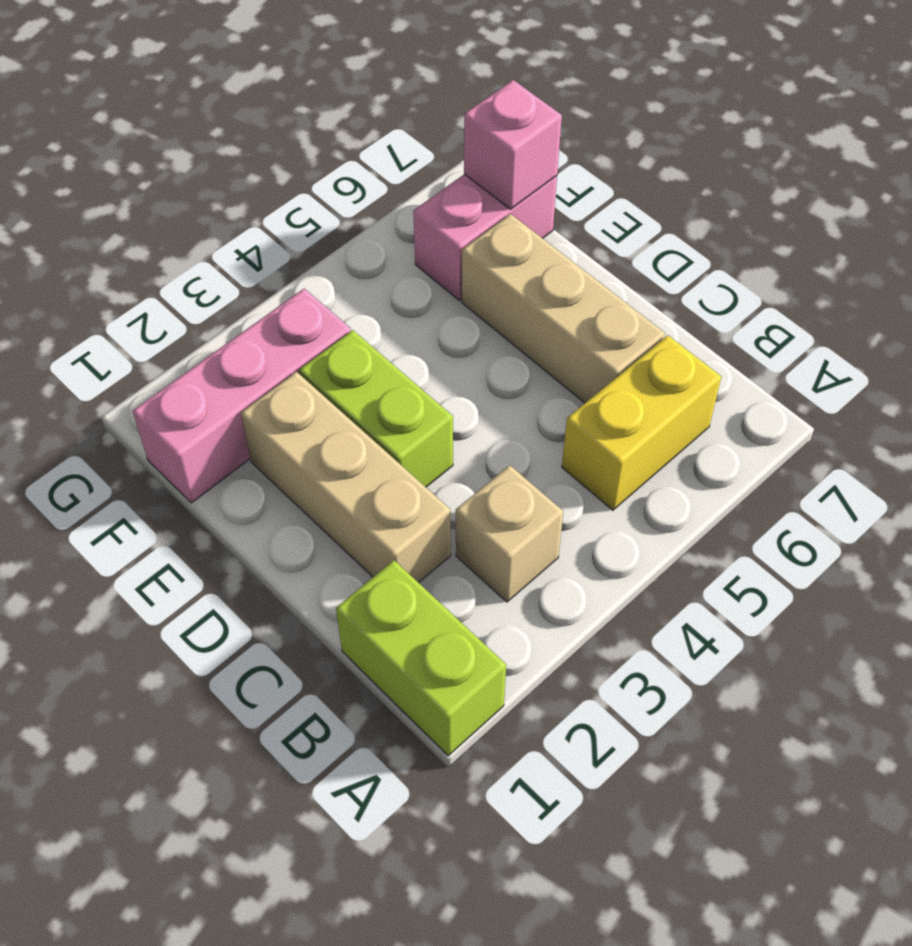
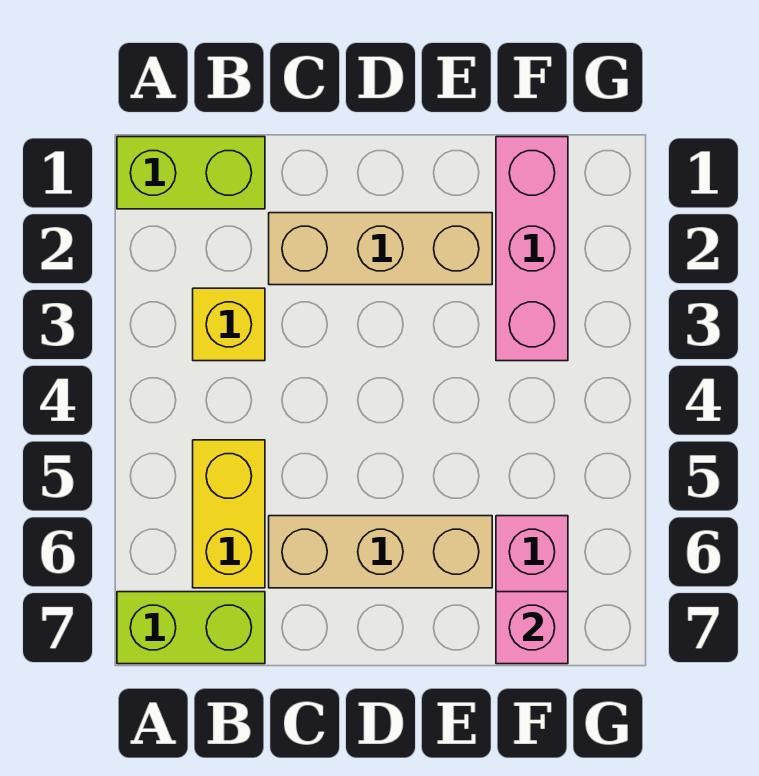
tan 1x1 brick [456,465,563,602] -> yellow 1x1 brick [193,288,265,361]
lime 1x2 brick [299,330,453,487] -> lime 1x2 brick moved to [117,592,265,664]

